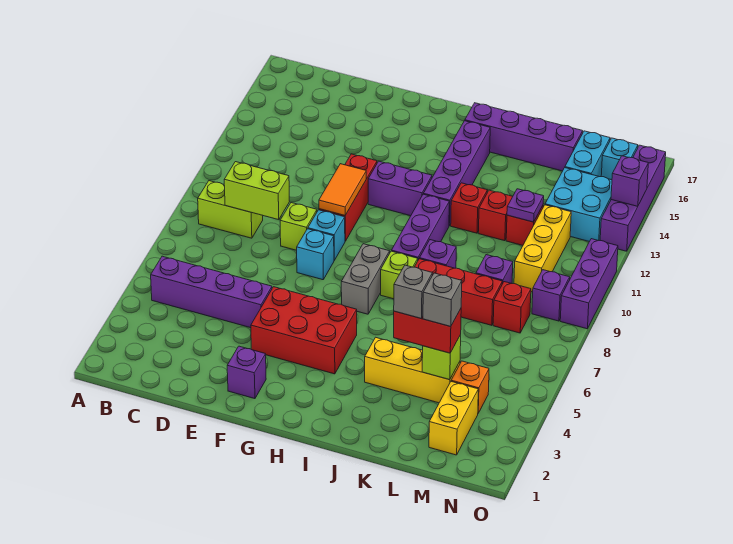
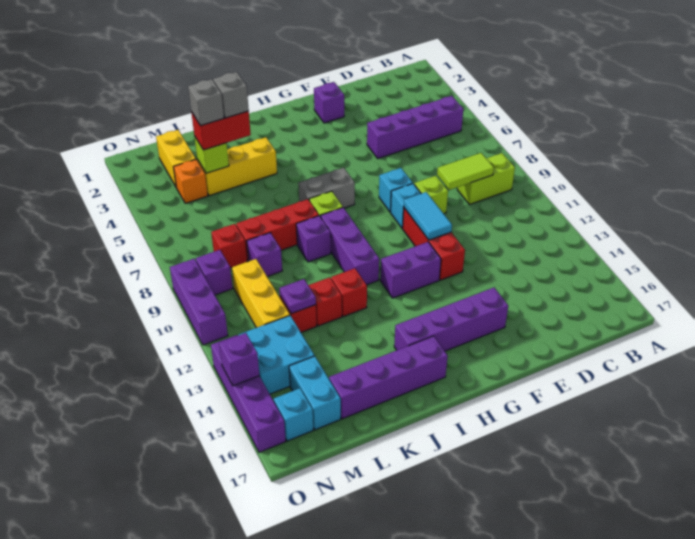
lime 1x2 brick [224,162,289,220] -> lime 1x2 tile [437,153,494,190]
red 2x3 brick [251,287,357,374] -> none
orange 1x2 tile [319,164,366,216] -> cyan 1x2 tile [404,192,452,240]
grey 1x2 brick [341,244,390,314] -> grey 1x2 brick turned to [298,168,355,208]
purple 1x4 brick [423,121,490,226] -> purple 1x4 brick turned to [394,288,508,351]

